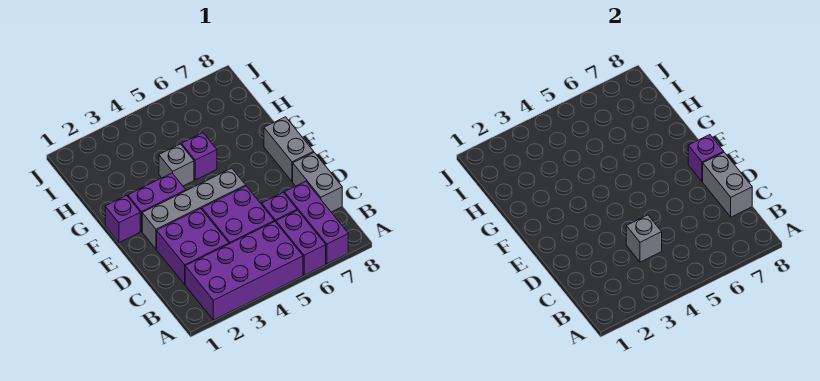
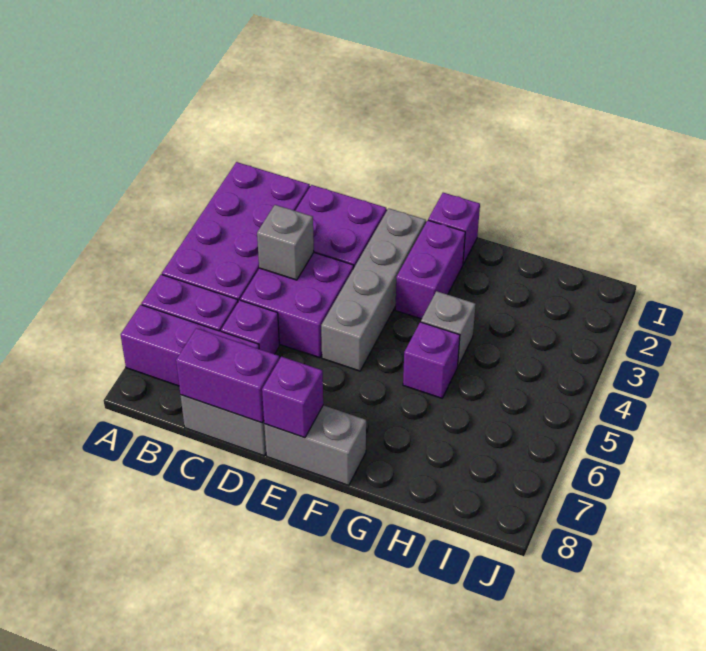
grey 1x2 brick [703,152,752,217] -> purple 1x2 brick [176,328,279,423]

